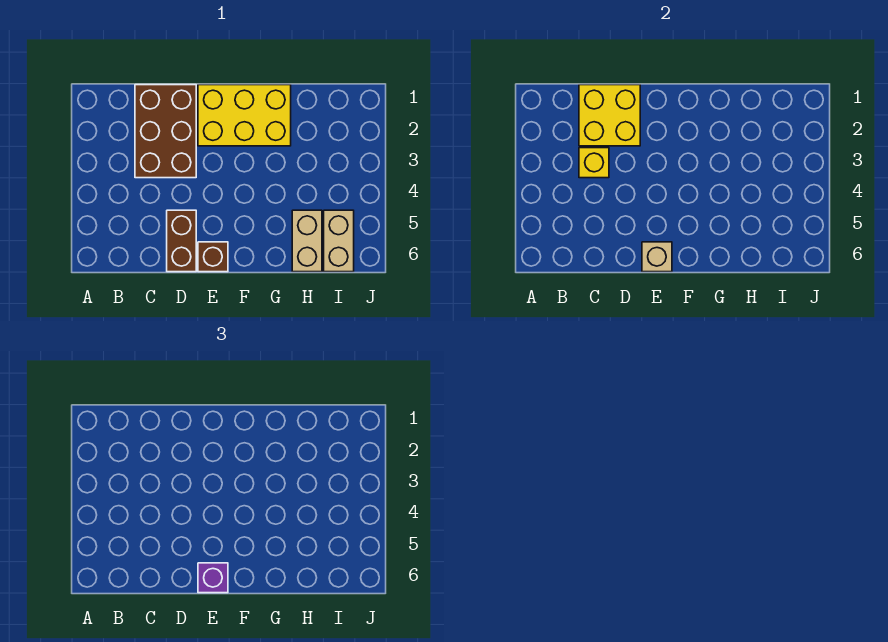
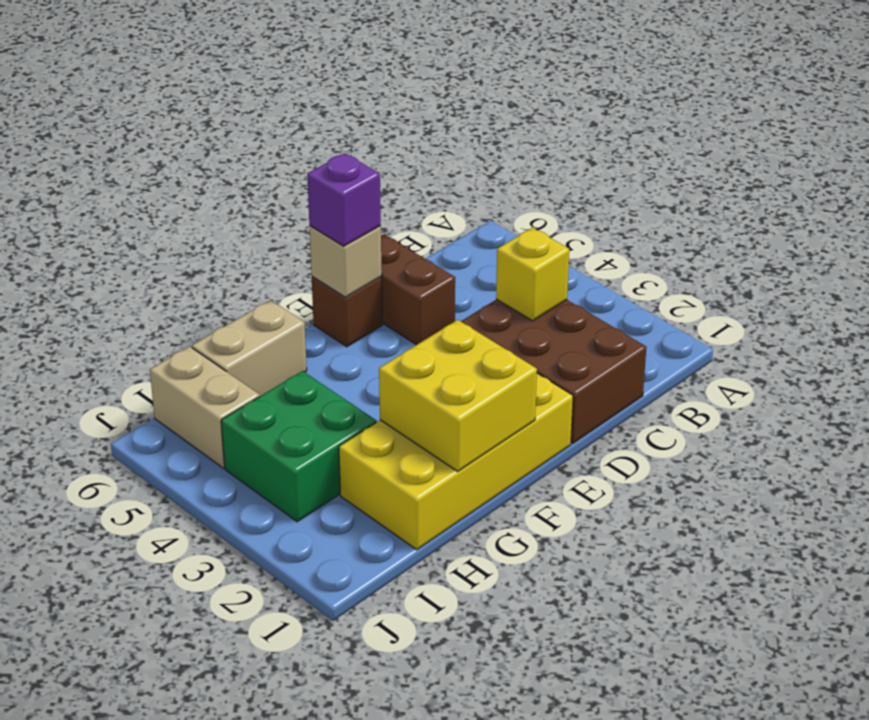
yellow 2x2 brick [579,85,640,146] -> yellow 2x2 brick moved to [379,320,537,471]
yellow 2x3 brick [198,85,291,146] -> yellow 2x4 brick [339,373,573,550]
none -> green 2x2 brick [221,371,376,522]
tan 1x2 brick [292,210,322,272] -> tan 1x2 brick turned to [192,300,307,396]

